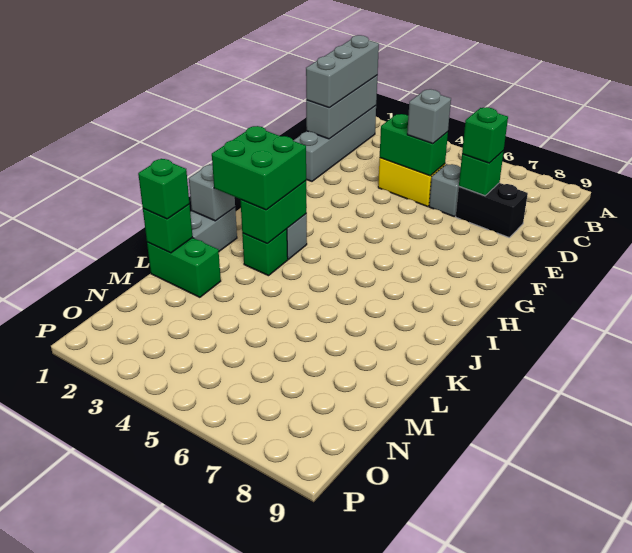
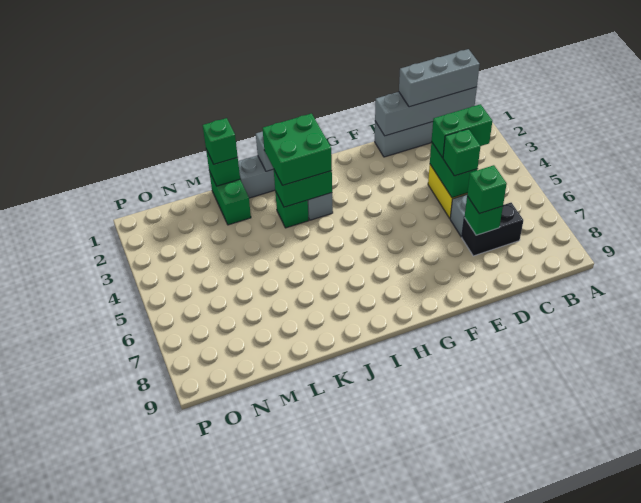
grey 1x3 brick [306,75,378,139] -> grey 1x4 brick [375,87,477,136]
none -> green 1x2 brick [431,104,492,158]
grey 1x1 brick [407,89,451,144] -> green 1x1 brick [443,129,481,176]
black 1x2 brick [456,183,528,238] -> black 1x2 brick turned to [462,203,523,256]

